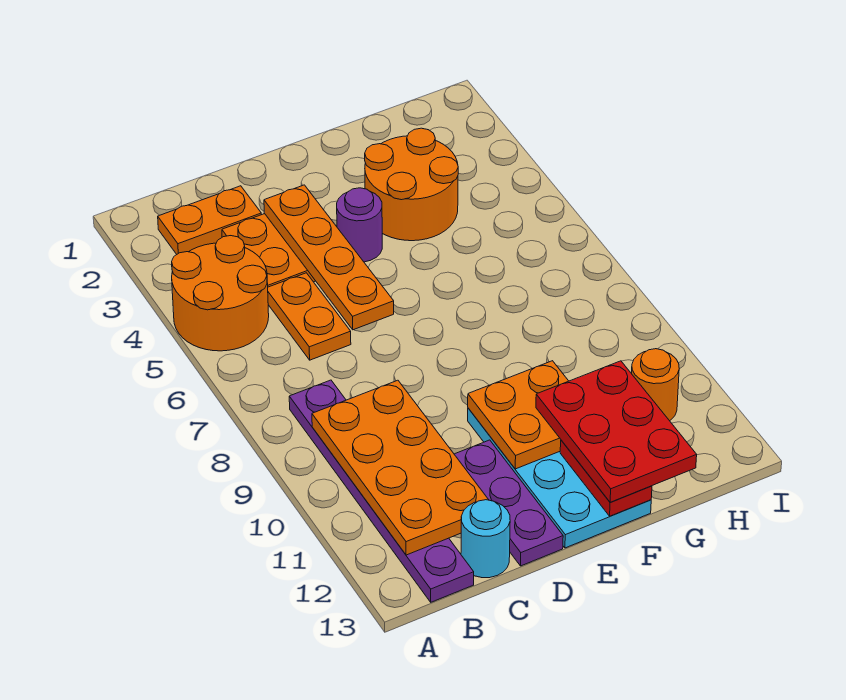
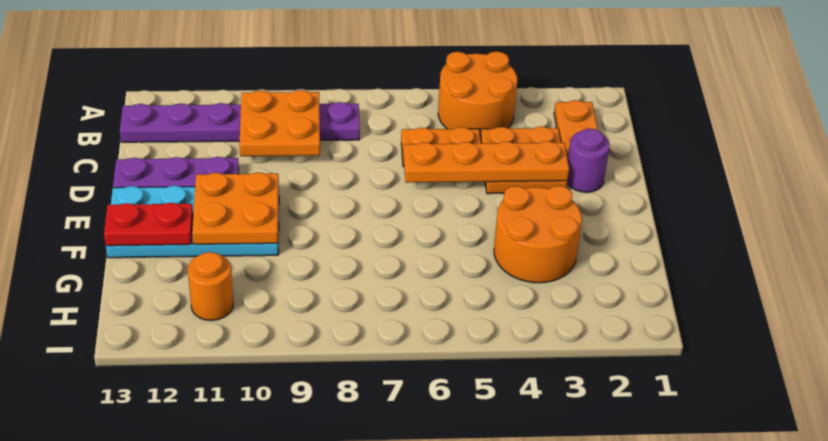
orange 2x4 plate [312,380,489,555] -> orange 2x2 plate [239,90,320,156]
cyan 1x1 round brick [461,500,510,578] -> none
purple 1x1 round brick [337,188,382,262] -> purple 1x1 round brick moved to [567,129,610,192]
red 2x3 plate [536,361,697,502] -> none

